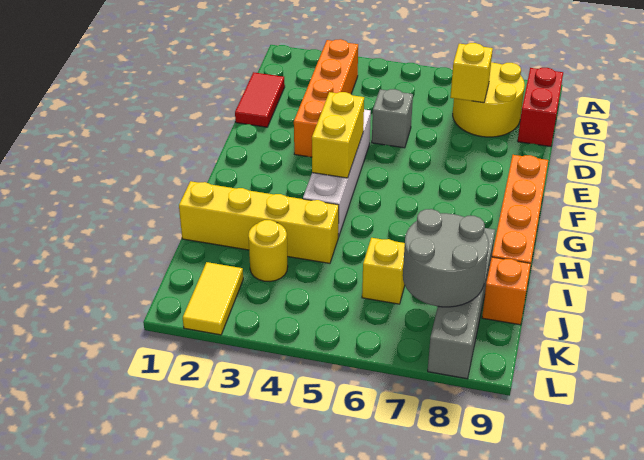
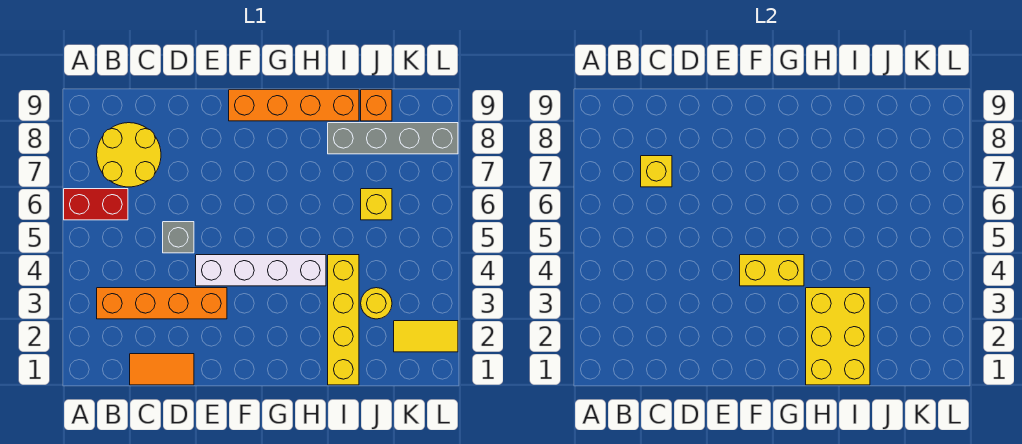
red 1x2 brick [518,68,563,147] -> red 1x2 brick moved to [64,189,128,220]
red 1x2 tile [235,72,285,127] -> orange 1x2 tile [130,354,194,385]
none -> yellow 2x3 brick [806,288,870,385]
grey 2x2 round brick [403,209,489,307] -> none

